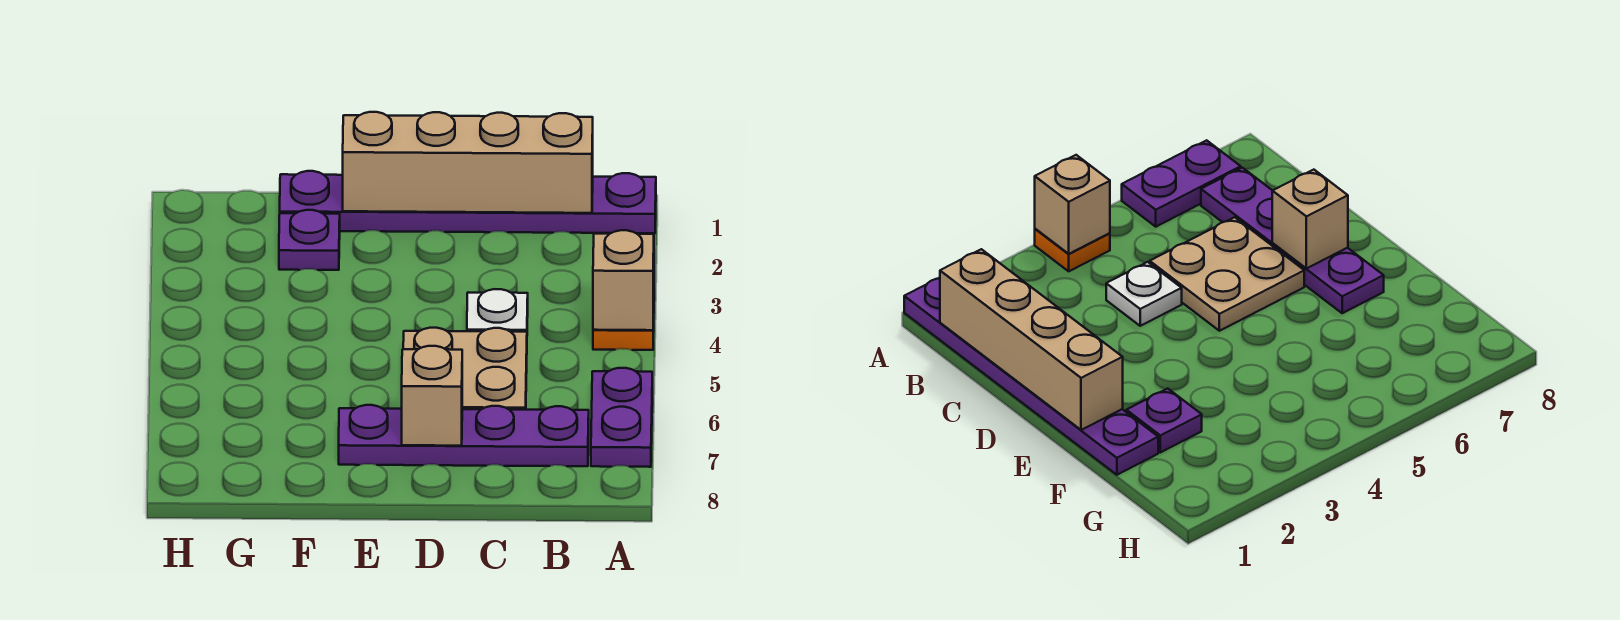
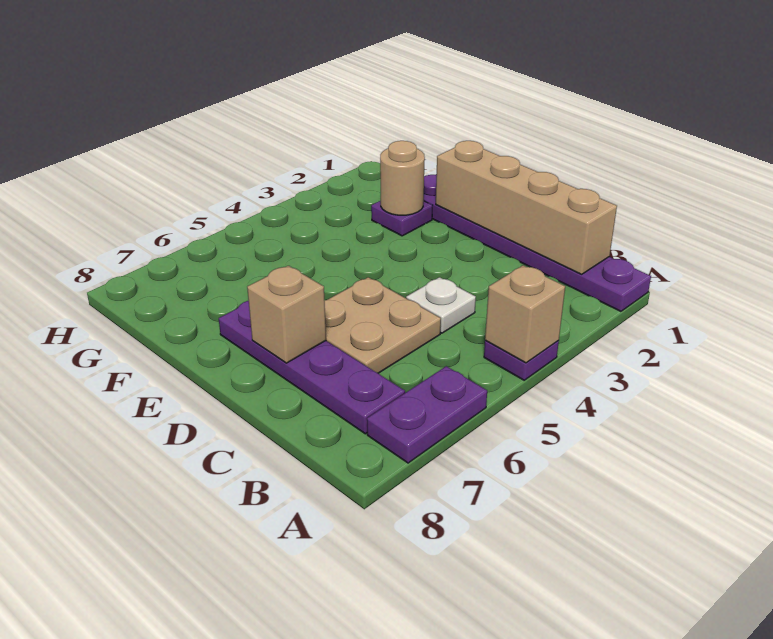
orange 1x1 plate [593,312,654,350] -> purple 1x1 plate [484,341,559,380]
none -> tan 1x1 round brick [380,141,425,215]

